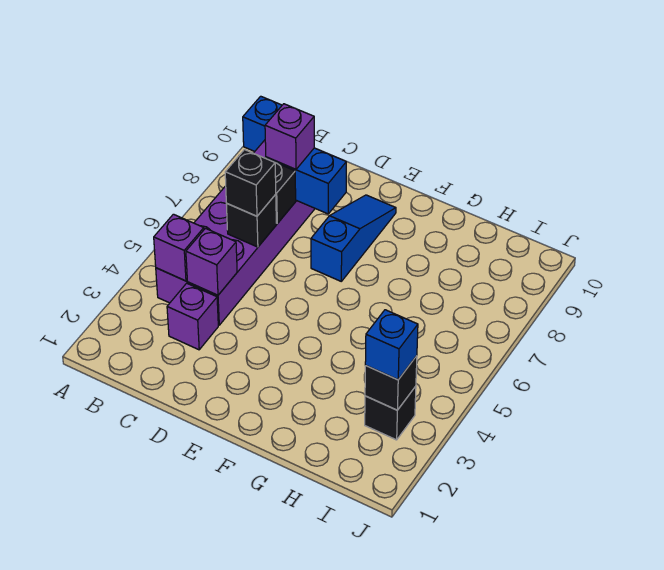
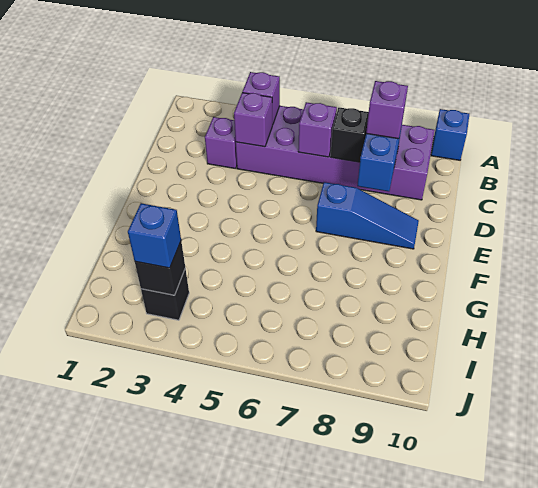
black 1x1 brick [226,194,276,247] -> purple 1x1 brick [298,102,337,157]
black 1x1 brick [225,150,276,216] -> none

